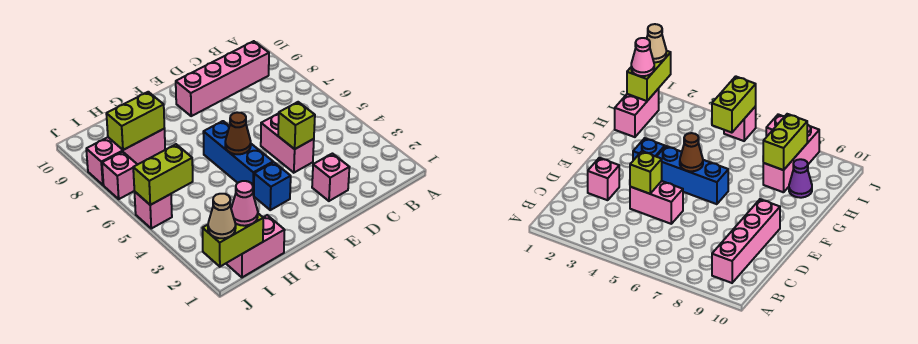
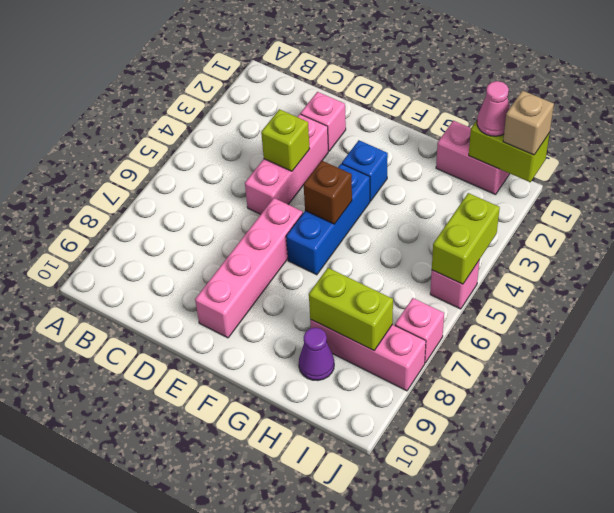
pink 1x4 brick [176,41,269,116] -> pink 1x4 brick turned to [195,198,303,338]
pink 1x2 brick [261,113,314,173] -> pink 1x3 brick [245,114,328,214]
brown 1x1 cone [225,112,251,154] -> brown 1x1 brick [304,161,352,224]
lime 1x2 brick [133,144,193,205] -> lime 1x2 brick turned to [432,193,500,284]
tan 1x1 cone [208,194,236,238] -> tan 1x1 brick [503,91,554,155]

